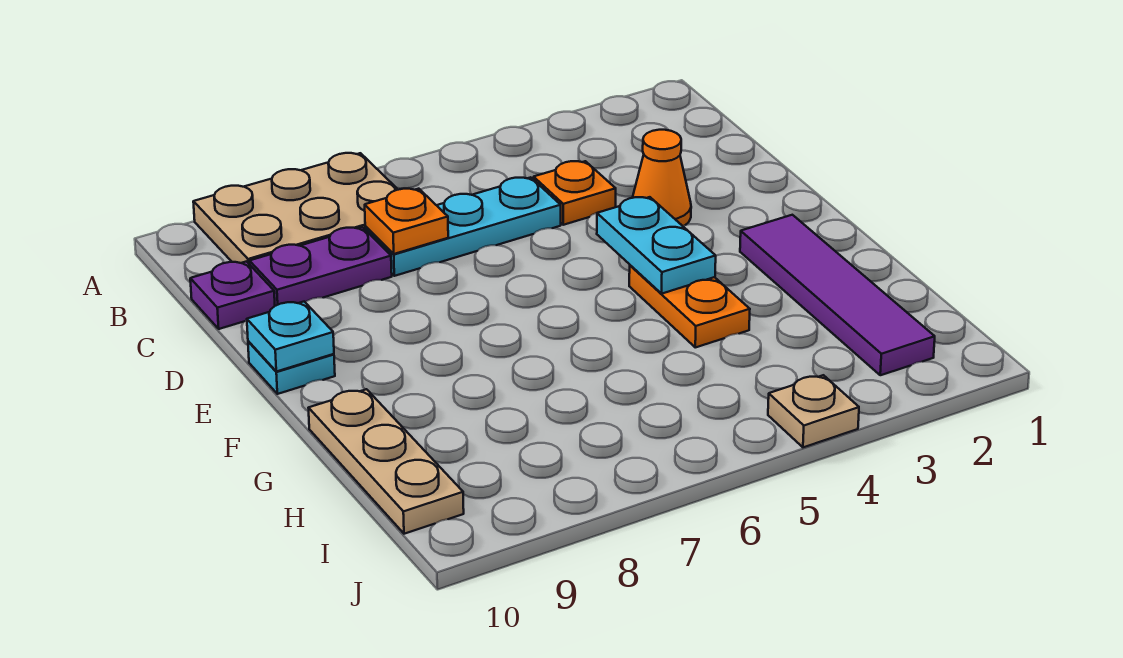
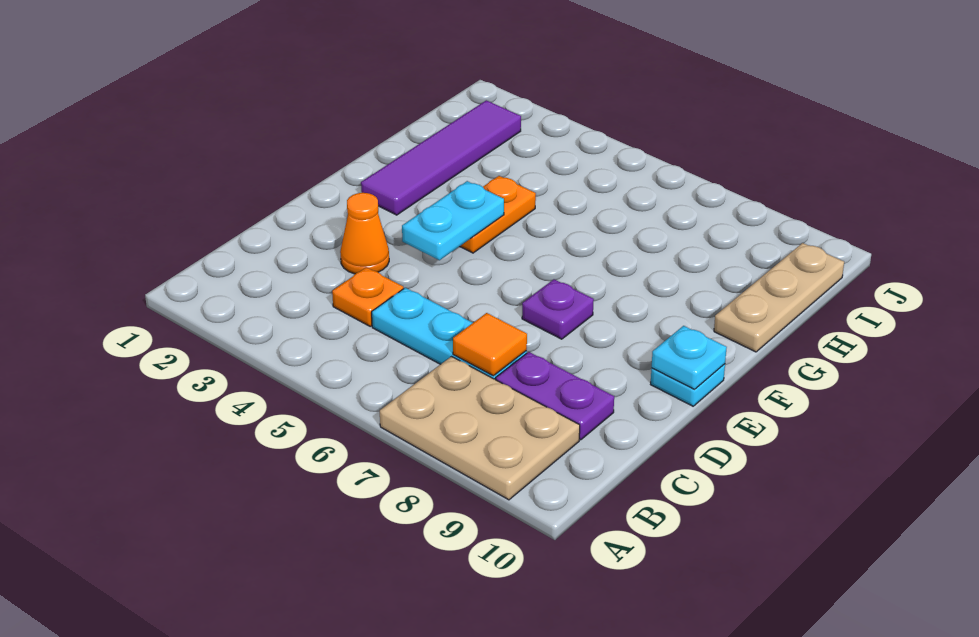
orange 1x1 plate [365,189,448,254] -> orange 1x1 tile [453,313,527,376]
purple 1x1 plate [190,262,275,329] -> purple 1x1 plate moved to [522,279,594,339]
tan 1x1 plate [768,375,859,447] -> none

